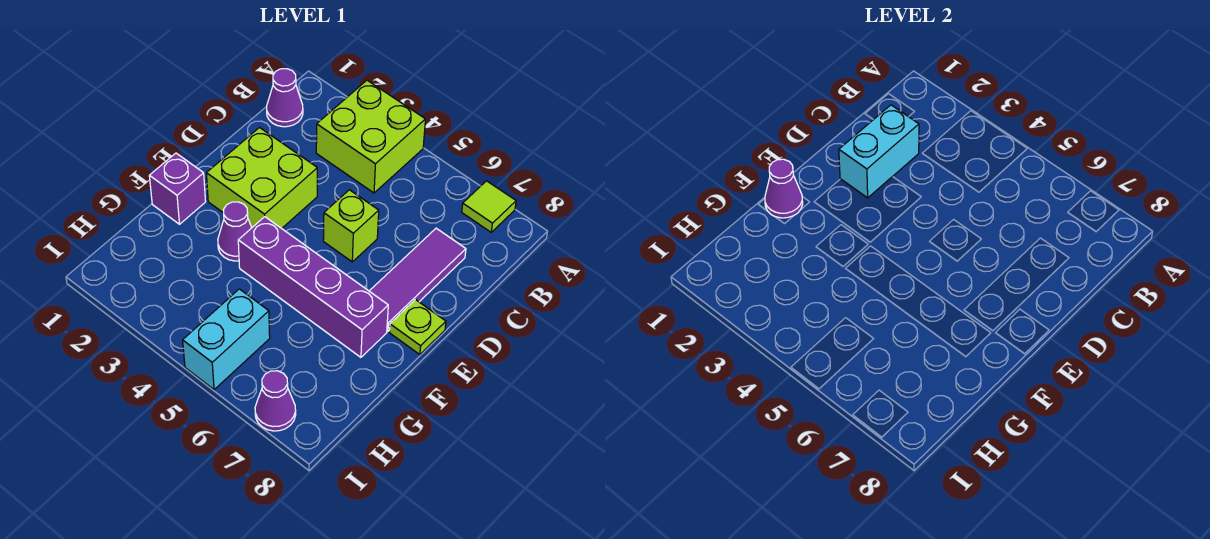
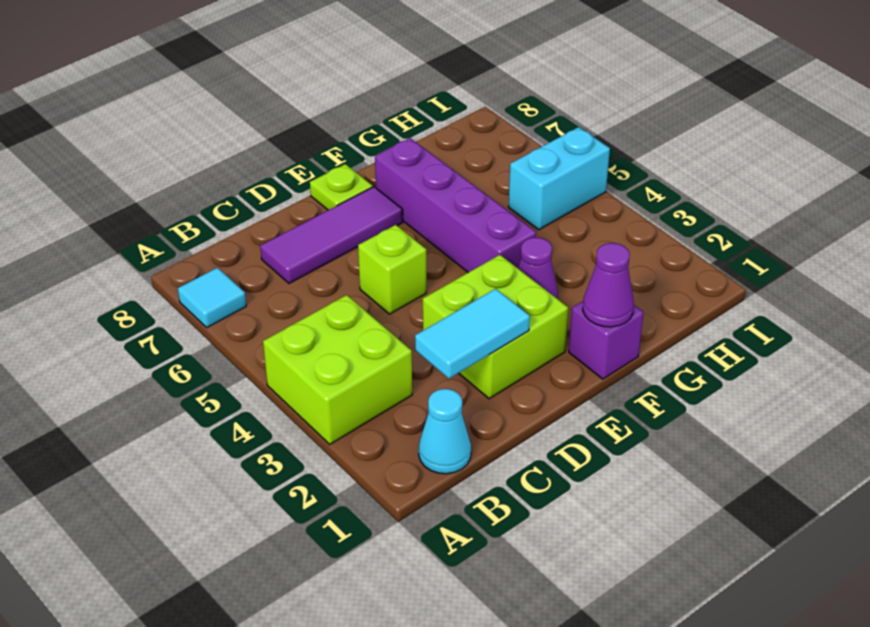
lime 1x1 tile [462,181,516,232] -> cyan 1x1 tile [178,268,246,327]
purple 1x1 cone [267,69,303,127] -> cyan 1x1 cone [419,389,471,474]
cyan 1x2 brick [839,105,919,198] -> cyan 1x2 tile [415,289,530,379]
purple 1x1 cone [255,371,296,431] -> none

